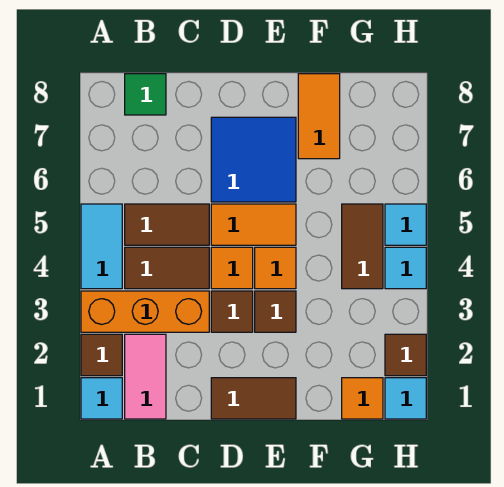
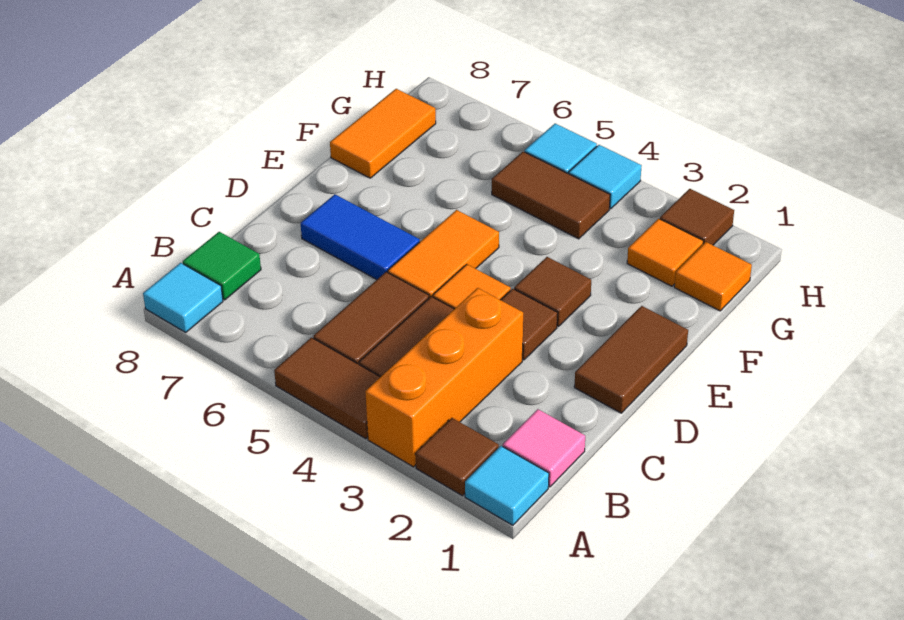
cyan 1x2 tile [81,204,122,289] -> brown 1x2 tile [274,338,380,439]
pink 1x2 tile [125,334,166,419] -> pink 1x1 tile [503,409,585,487]
blue 2x2 tile [211,117,296,202] -> blue 1x2 tile [301,194,420,280]
orange 1x1 tile [255,247,296,289] -> orange 1x1 tile moved to [627,219,703,286]
orange 1x2 tile [298,74,340,159] -> orange 1x2 tile turned to [330,89,436,178]
cyan 1x1 tile [385,378,426,419] -> cyan 1x1 tile moved to [143,263,223,332]

